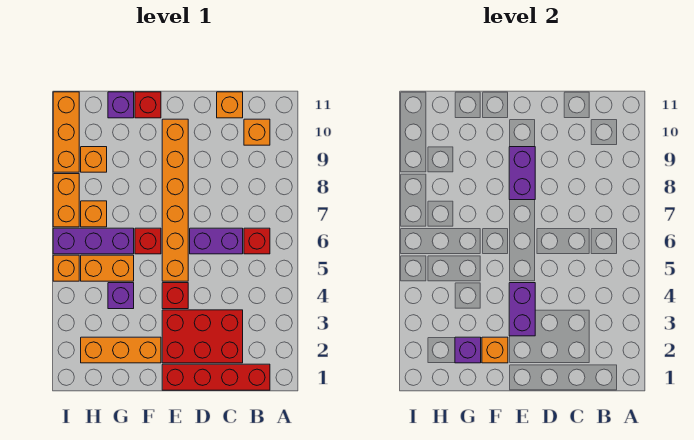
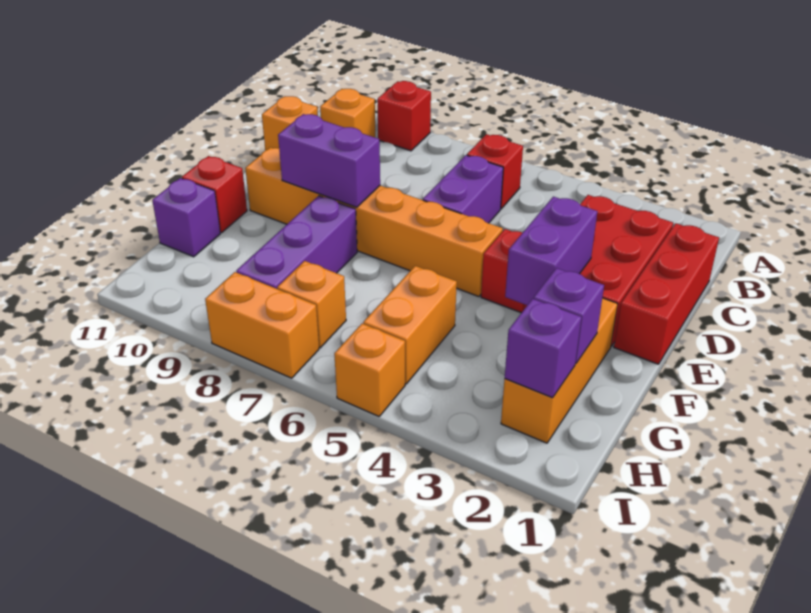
red 1x4 brick [162,364,270,390] -> red 1x3 brick [614,223,719,364]
purple 1x2 brick [509,283,535,336] -> purple 1x2 brick turned to [505,197,597,305]
orange 1x1 brick [482,337,508,363] -> none
red 1x1 brick [135,228,161,254] -> red 1x1 brick moved to [377,81,431,151]
purple 1x1 brick [108,283,134,309] -> purple 1x1 brick moved to [505,299,581,398]
purple 1x3 brick [53,228,134,254] -> purple 1x3 brick moved to [236,196,357,289]
orange 1x1 brick [81,147,107,172] -> none
orange 1x3 brick [53,92,79,172] -> none

